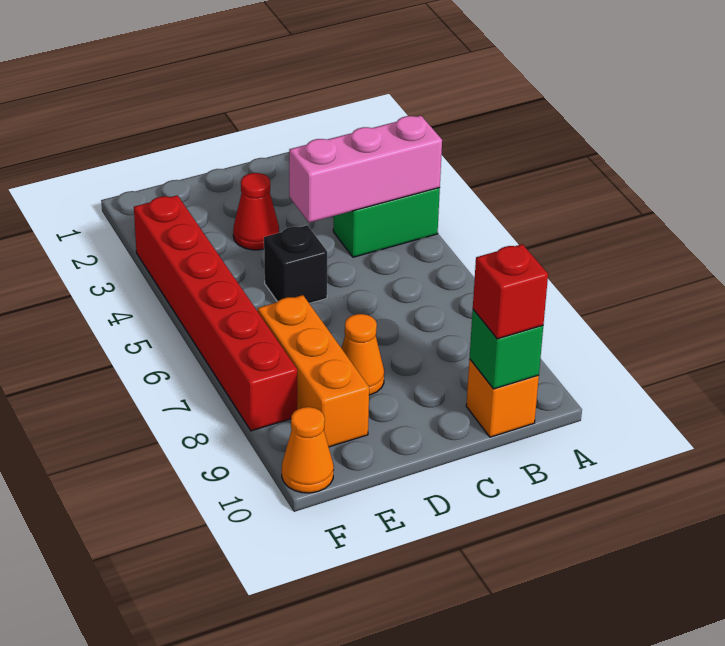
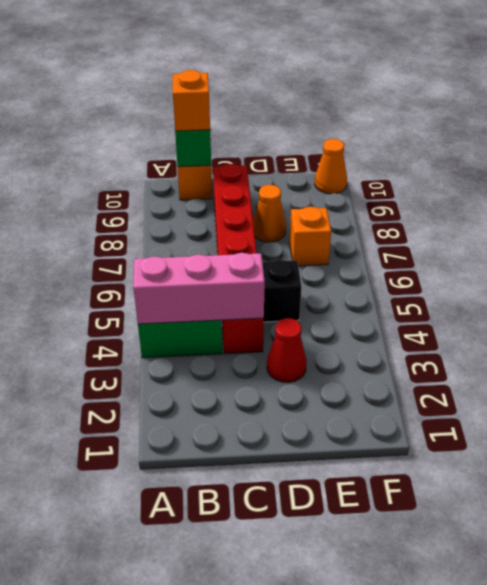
red 1x1 brick [473,244,548,339] -> orange 1x1 brick [172,70,210,131]
orange 1x3 brick [258,295,369,447] -> orange 1x1 brick [290,207,331,266]
red 1x6 brick [134,195,297,431] -> red 1x6 brick moved to [213,164,264,354]

